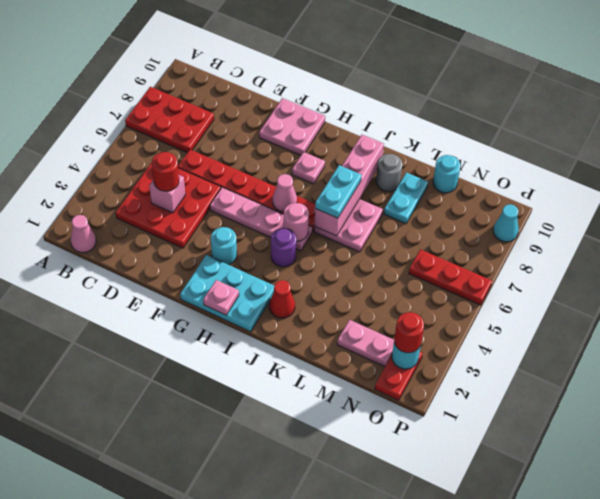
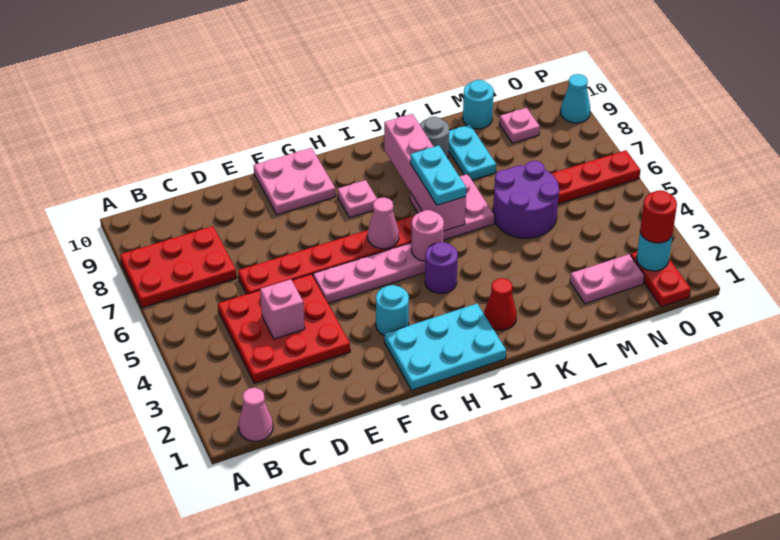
red 1x1 round brick [152,152,179,191] -> none
pink 1x1 plate [203,280,239,315] -> pink 1x1 plate moved to [499,108,540,143]
none -> purple 2x2 round brick [493,161,559,238]

